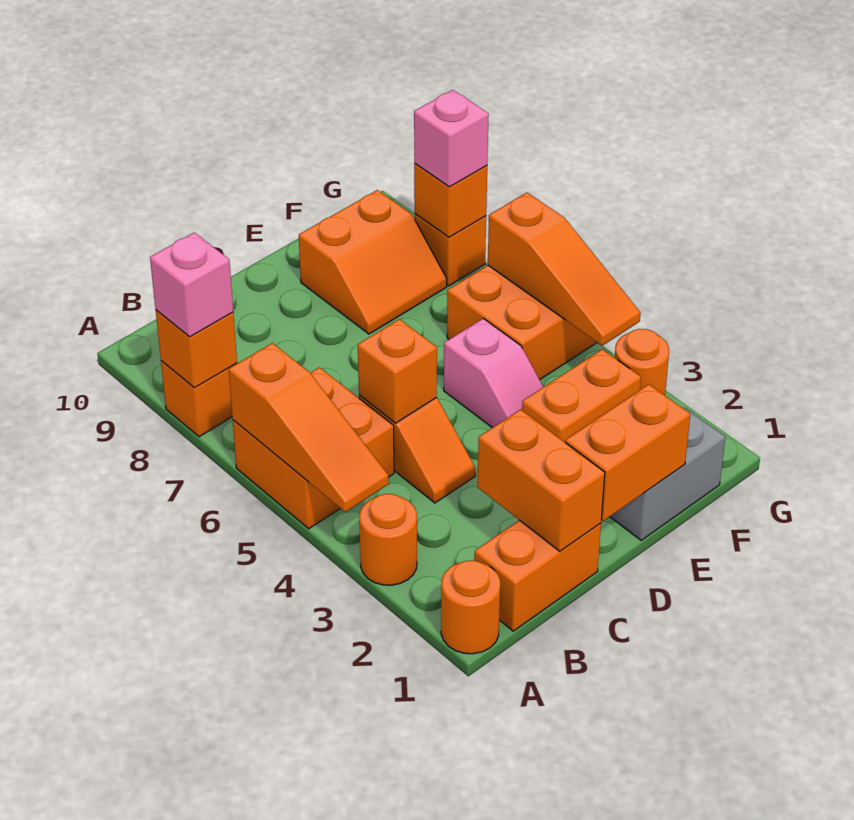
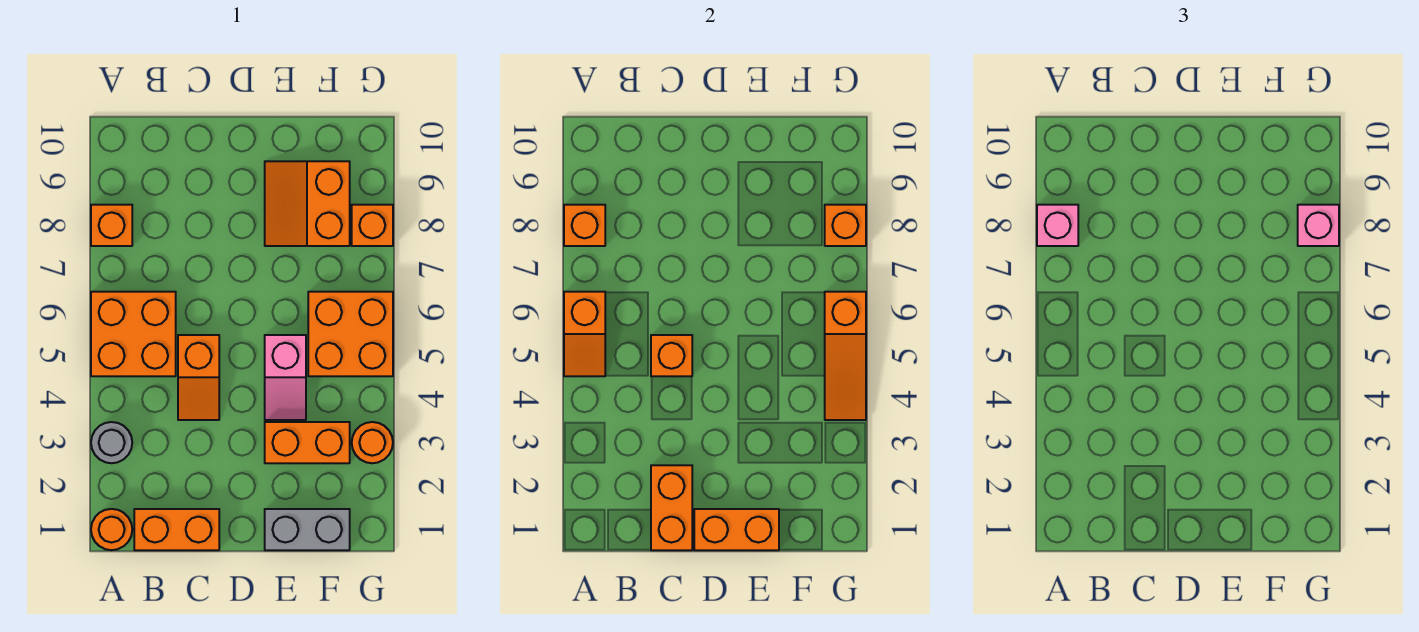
orange 1x1 round brick [359,494,417,585] -> grey 1x1 round brick [91,422,132,463]
orange 1x3 slope [229,343,389,512] -> orange 1x2 slope [564,292,605,376]
orange 2x2 slope [299,190,447,334] -> orange 2x2 slope turned to [265,161,350,246]

